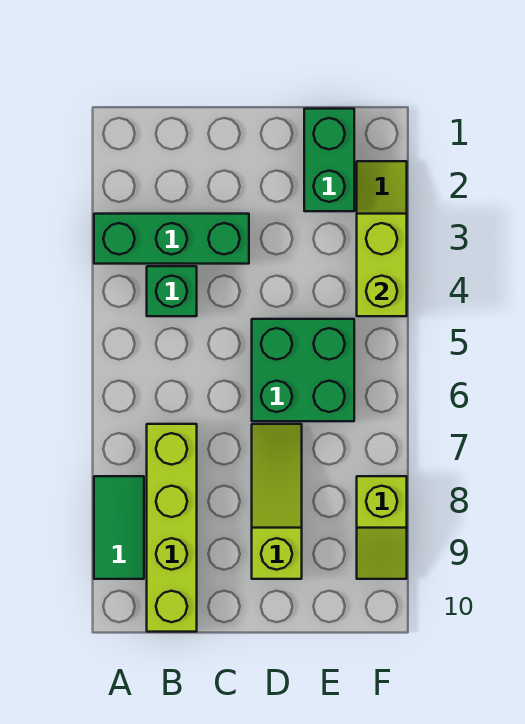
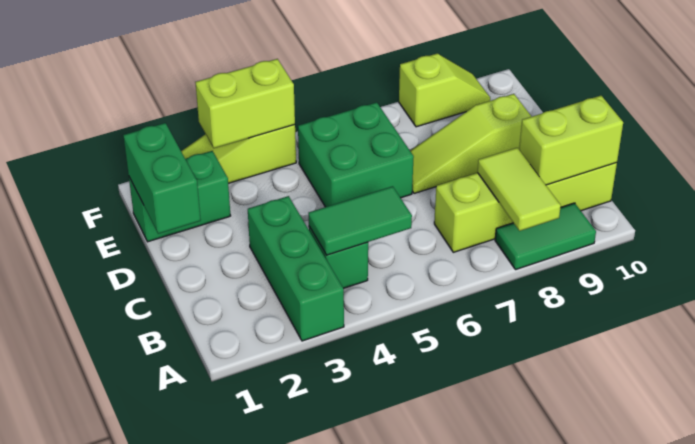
none -> lime 1x2 tile [478,148,561,231]
none -> green 1x2 tile [308,186,412,255]
none -> lime 1x2 brick [519,96,623,185]
none -> green 1x2 brick [123,123,201,234]

